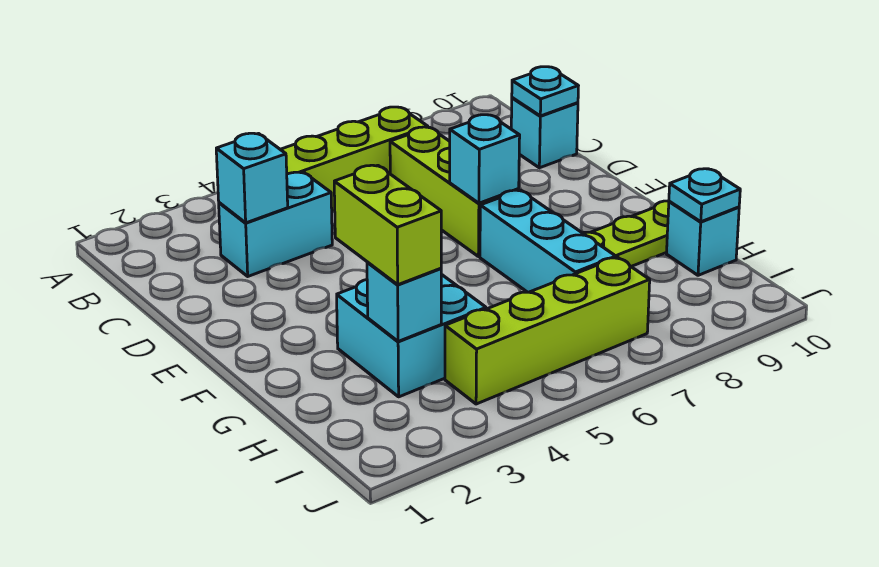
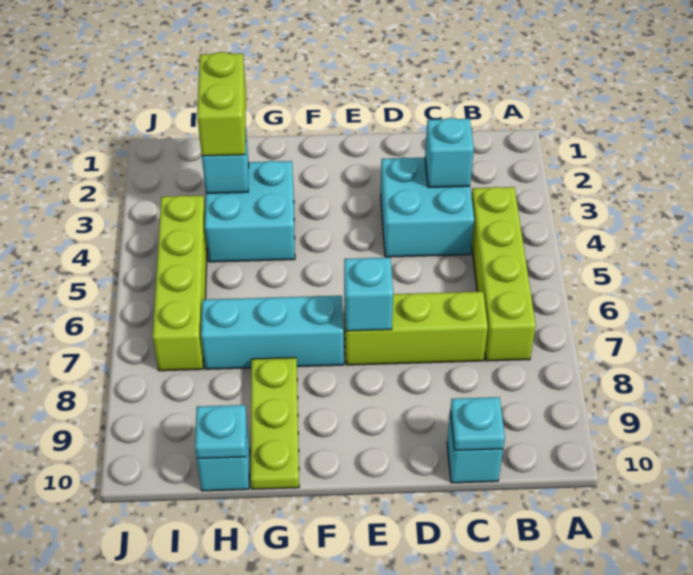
cyan 1x2 brick [219,172,332,276] -> cyan 2x2 brick [381,157,474,257]
lime 1x2 brick [334,165,441,285] -> lime 1x2 brick turned to [197,52,246,156]

